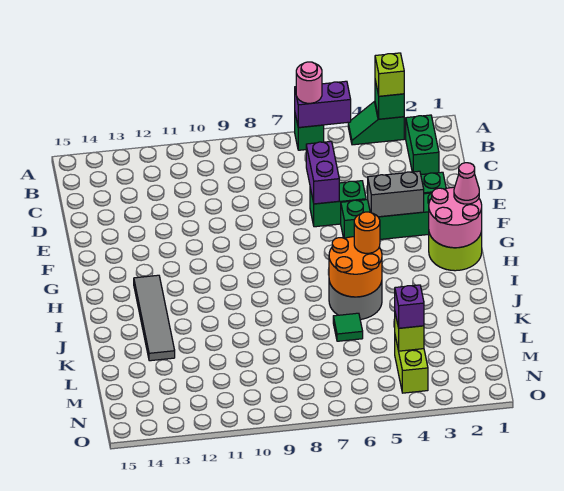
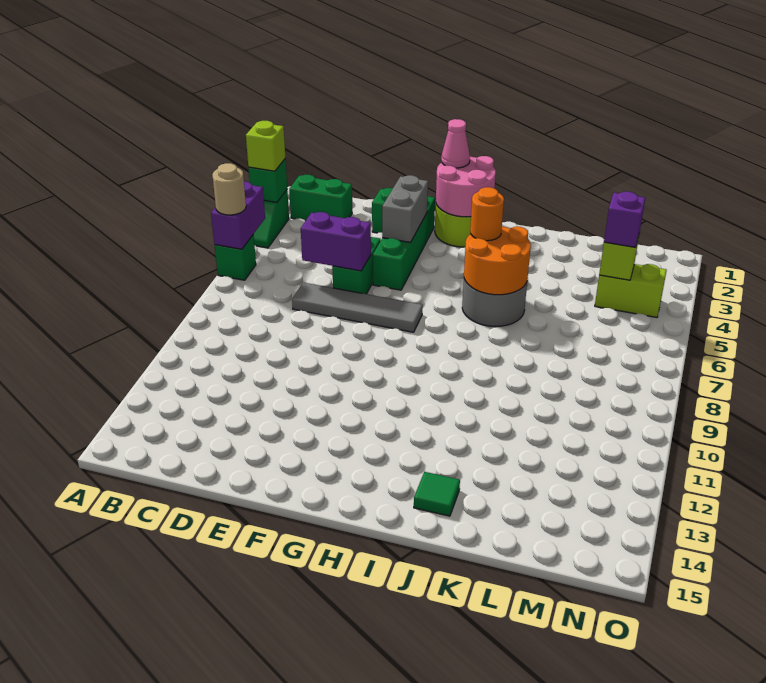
pink 1x1 round brick [296,62,322,103] -> tan 1x1 round brick [212,163,246,215]
grey 1x4 tile [134,275,175,361] -> grey 1x4 tile moved to [292,283,423,332]
green 1x1 tile [333,313,363,341] -> green 1x1 tile moved to [414,472,460,516]

